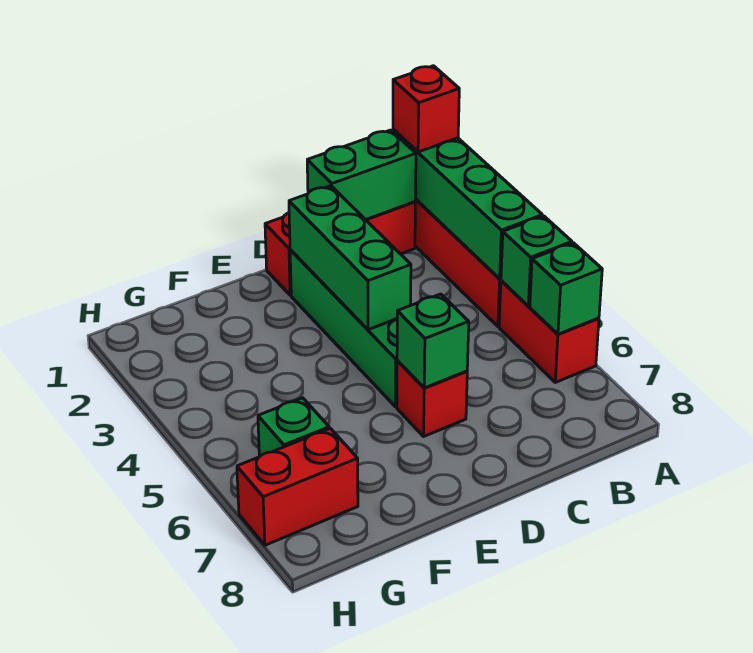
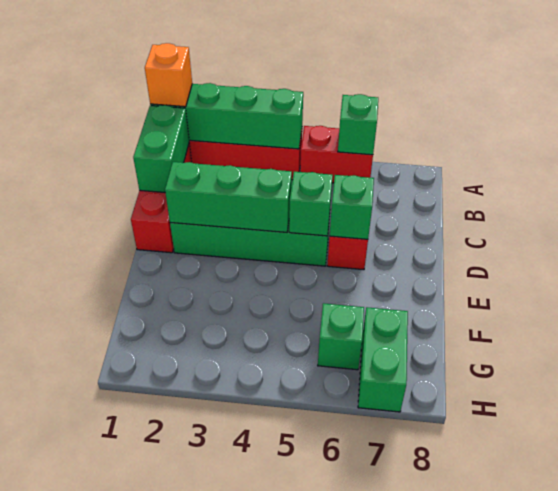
red 1x1 brick [393,66,459,152] -> orange 1x1 brick [145,43,192,107]
green 1x1 brick [501,216,572,306] -> green 1x1 brick moved to [289,172,333,236]
red 1x2 brick [237,428,358,545] -> green 1x2 brick [358,307,408,412]

